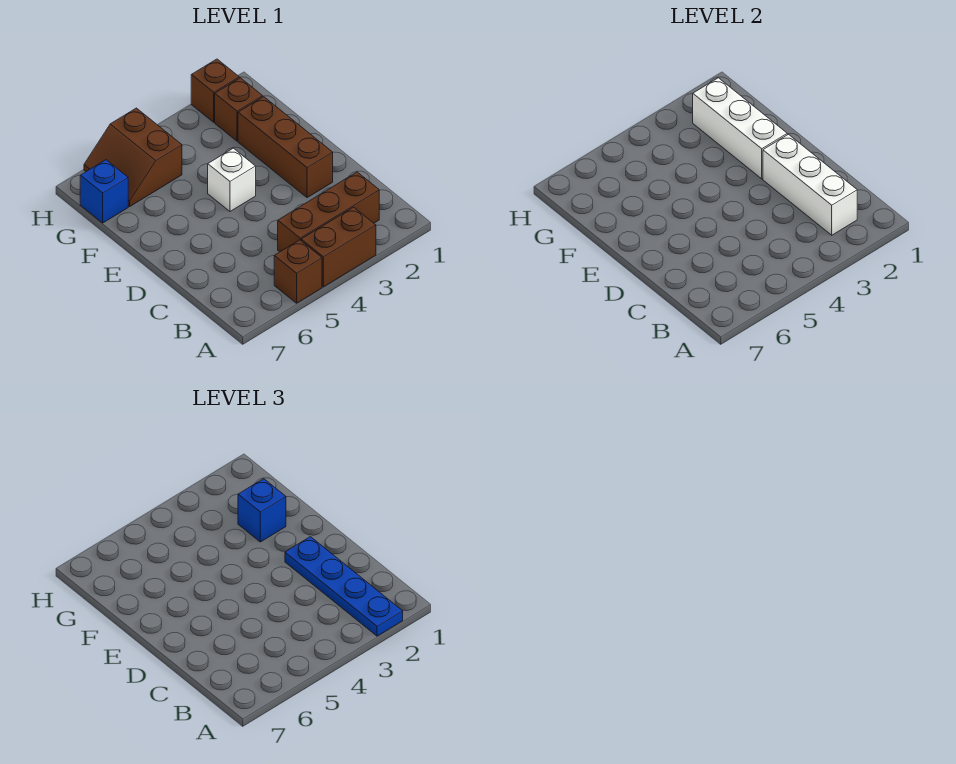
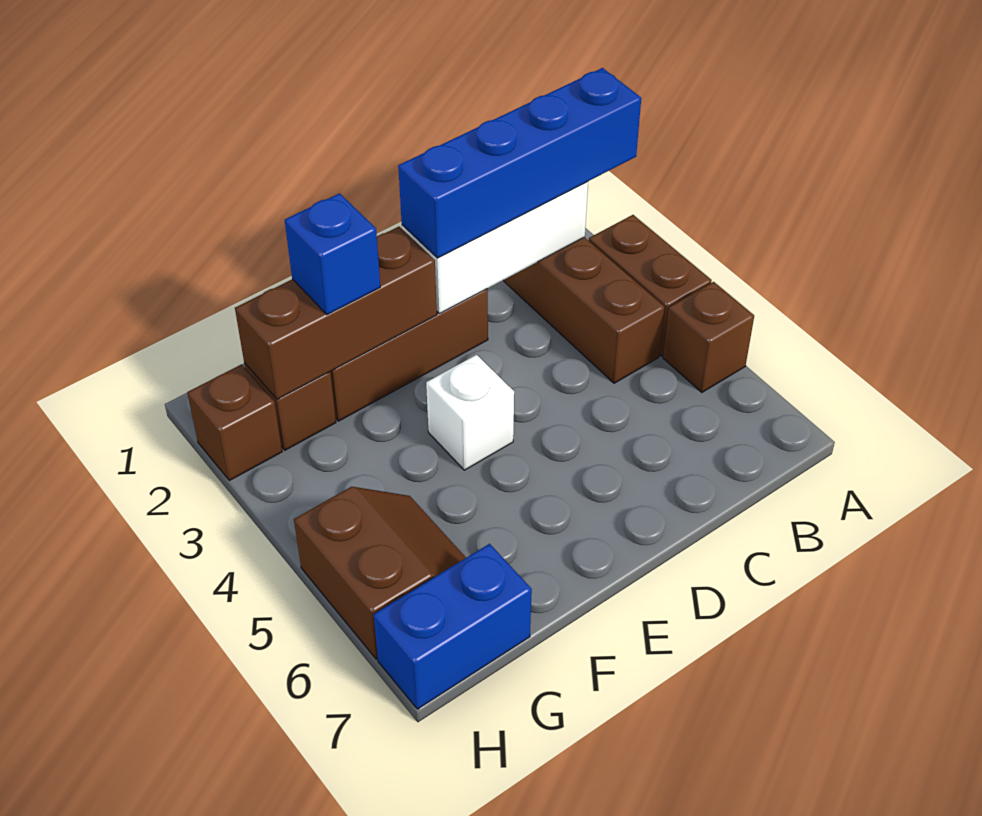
blue 1x4 plate [285,537,403,636] -> blue 1x4 brick [398,68,641,258]
white 1x3 brick [693,78,787,179] -> brown 1x3 brick [235,227,437,399]
brown 2x2 slope [84,108,182,207] -> brown 2x2 slope turned to [294,487,466,659]
blue 1x1 brick [80,160,128,223] -> blue 1x2 brick [374,544,532,709]

